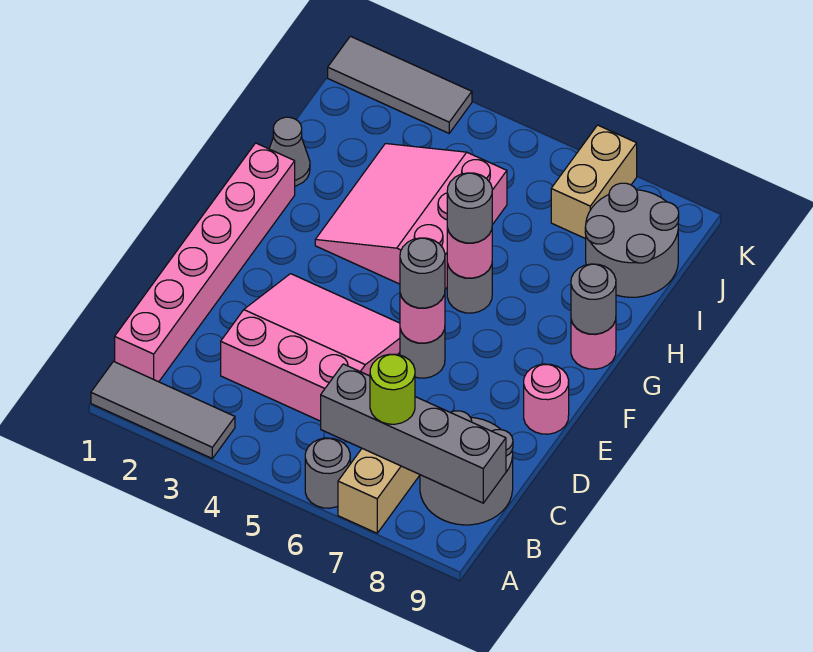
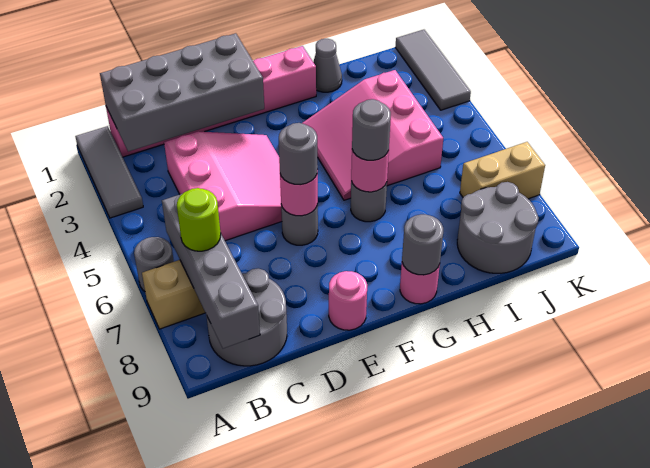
none -> grey 2x4 brick [100,33,264,152]
pink 3x3 slope [315,144,507,289] -> pink 3x3 slope turned to [302,70,443,200]

